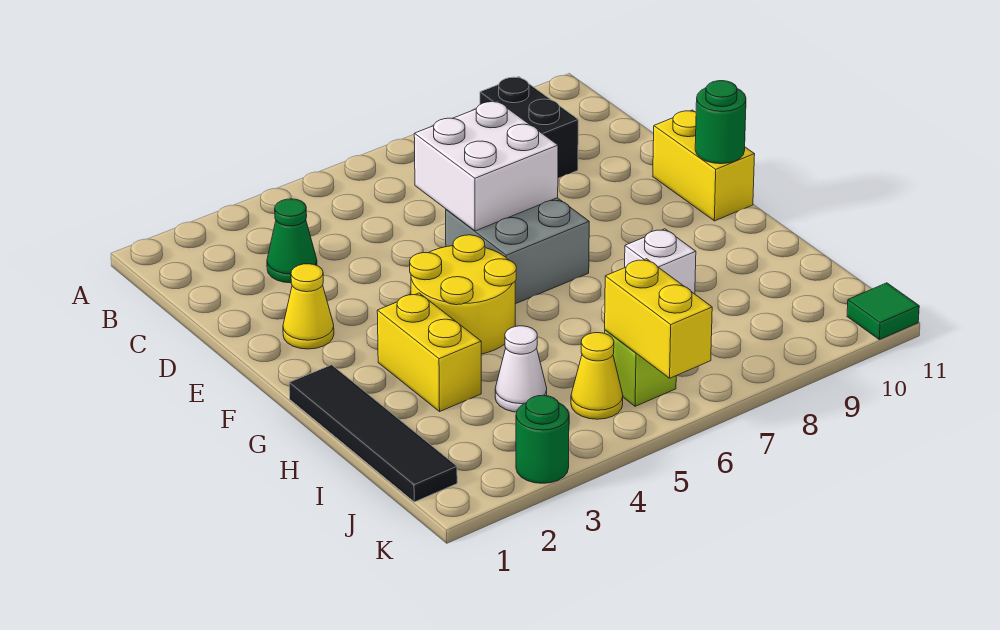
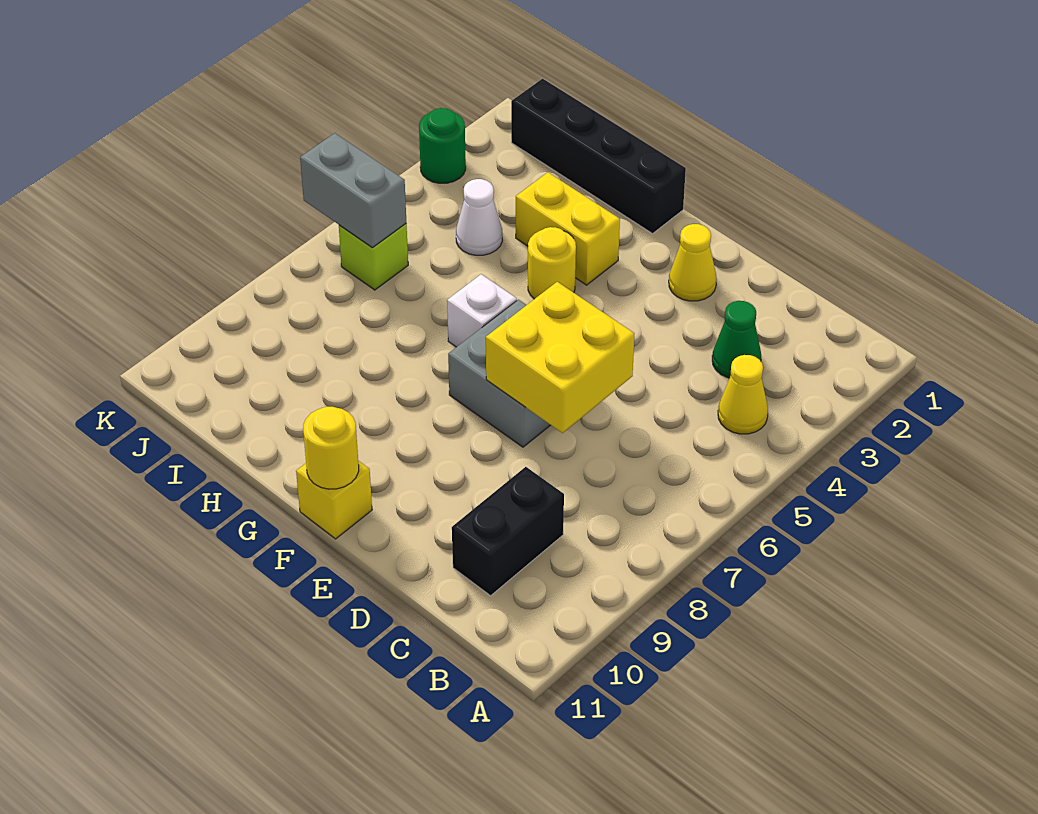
black 1x2 brick [480,77,578,178] -> black 1x2 brick turned to [452,467,564,596]
white 2x2 brick [414,101,558,231] -> yellow 2x2 brick [486,282,634,433]
yellow 1x2 brick [653,110,755,221] -> yellow 1x1 brick [296,461,372,539]
yellow 2x2 round brick [410,235,516,354] -> yellow 1x1 round brick [528,227,576,299]
green 1x1 round brick [695,81,746,164] -> yellow 1x1 round brick [303,407,359,489]
black 1x4 tile [289,365,457,502] -> black 1x4 brick [511,79,686,234]
white 1x1 brick [625,229,696,294] -> white 1x1 brick moved to [447,274,517,347]
yellow 1x1 cone [571,333,623,419] -> yellow 1x1 cone moved to [718,355,768,434]
yellow 1x2 brick [605,259,712,378] -> grey 1x2 brick [300,133,406,248]
green 1x1 tile [847,283,919,340] -> none

